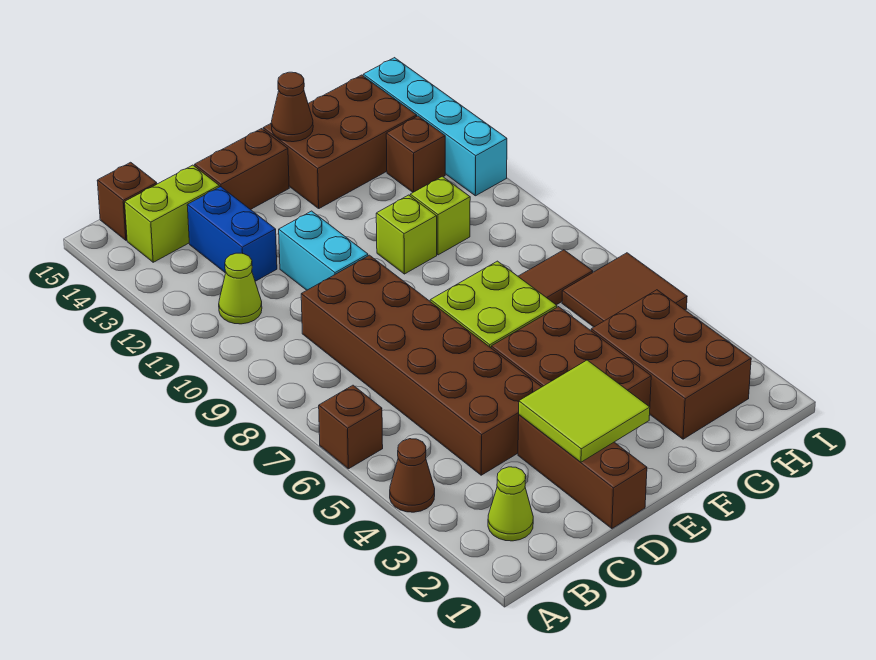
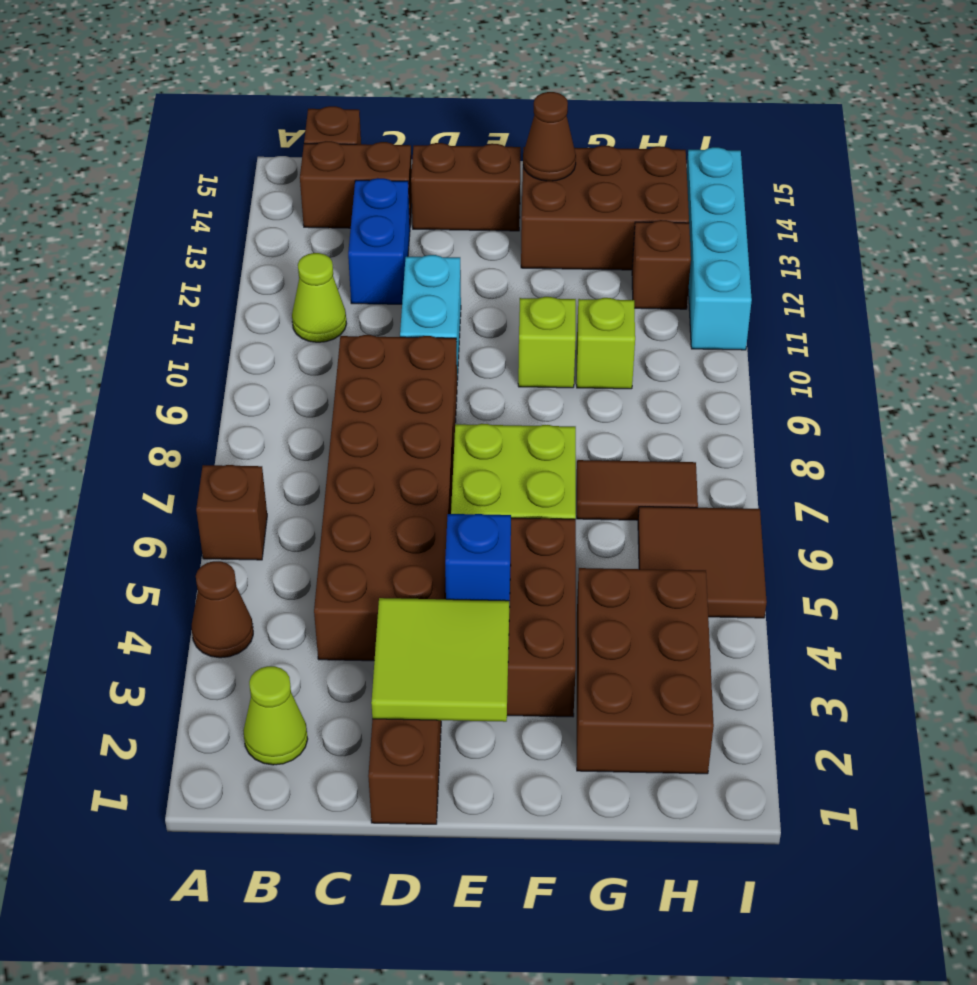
lime 1x2 brick [125,165,219,262] -> brown 1x2 brick [300,141,412,228]
none -> blue 1x1 brick [445,514,511,607]

